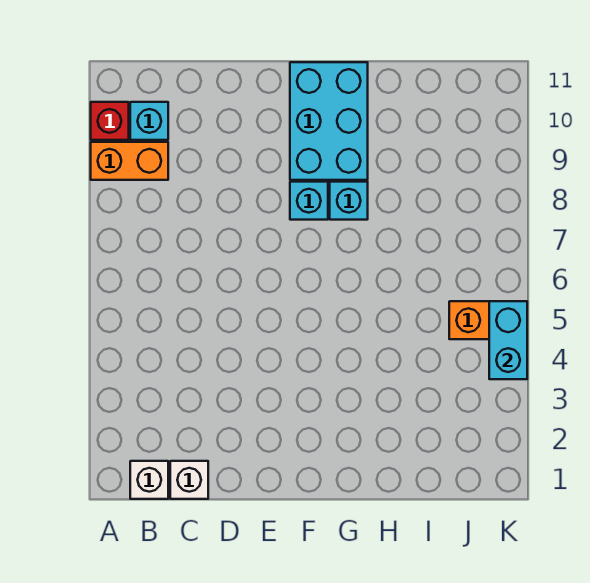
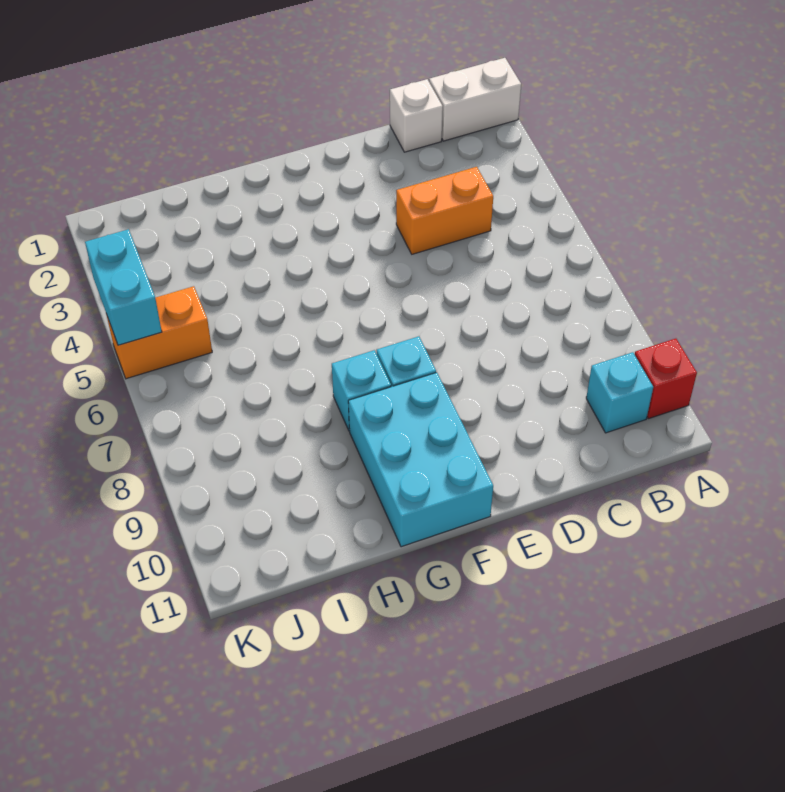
orange 1x2 brick [91,142,168,180] -> orange 1x2 brick moved to [396,167,493,254]
white 1x1 brick [130,461,168,499] -> white 1x2 brick [429,58,521,141]

